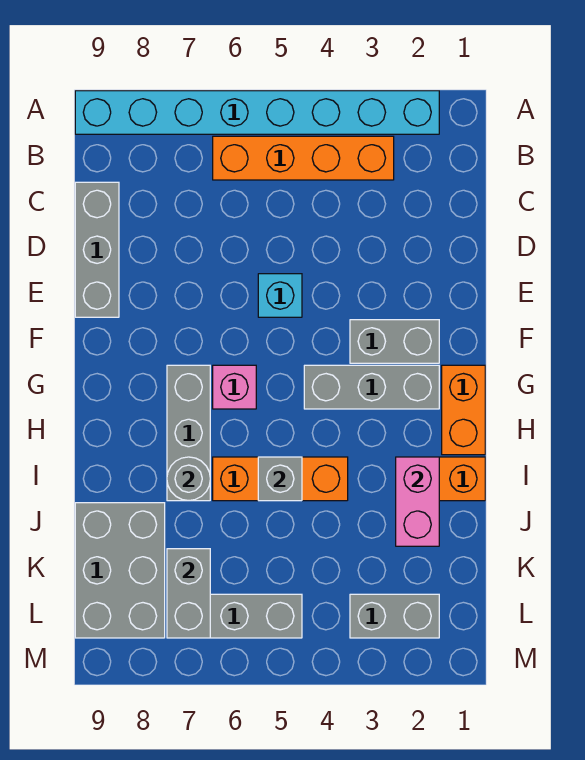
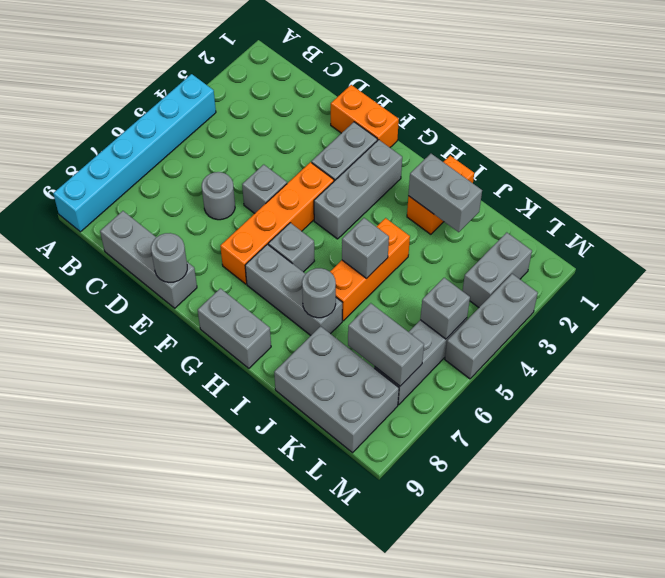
cyan 1x8 brick [75,91,439,134] -> cyan 1x6 brick [53,74,216,232]
orange 1x4 brick [213,136,394,180] -> orange 1x4 brick moved to [220,162,334,284]
none -> grey 1x1 round brick [202,172,235,220]
cyan 1x1 brick [258,274,302,317] -> grey 1x1 brick [242,165,287,214]
none -> grey 1x1 round brick [151,233,187,282]
orange 1x2 brick [442,365,485,455] -> orange 1x2 brick moved to [331,85,399,147]
pink 1x1 brick [213,365,256,409] -> grey 1x1 brick [268,223,314,272]
none -> grey 1x2 brick [198,288,271,368]
pink 1x2 brick [396,457,439,546] -> grey 1x2 brick [408,154,482,232]
none -> grey 1x1 brick [420,278,470,339]
none -> grey 1x3 brick [445,274,538,379]

